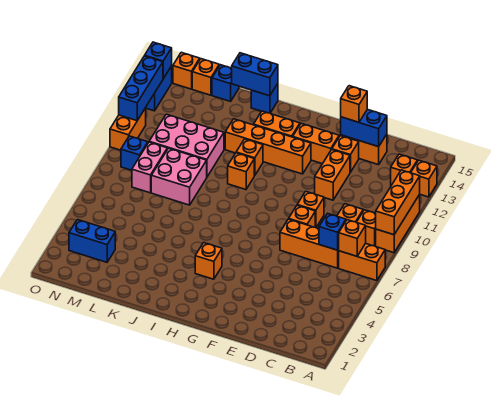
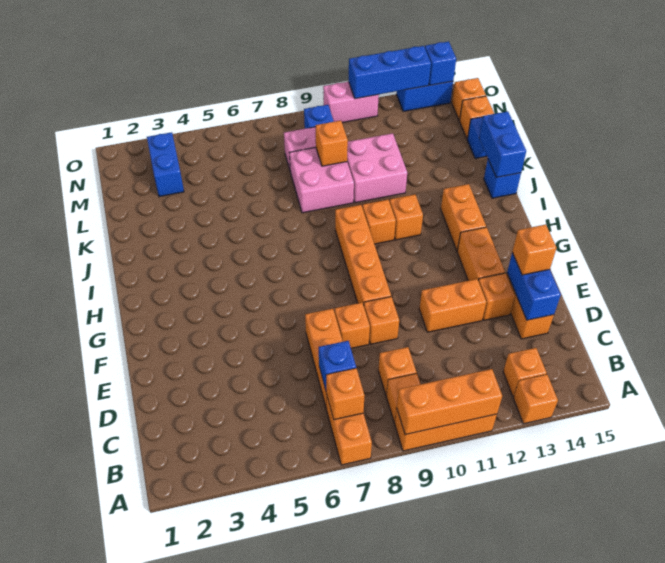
orange 1x4 brick [225,119,311,174] -> orange 1x4 brick moved to [335,205,391,305]
orange 1x1 brick [195,243,222,279] -> orange 1x1 brick moved to [315,121,348,166]
pink 2x3 brick [149,114,224,177] -> pink 2x2 brick [347,133,407,203]
orange 1x2 brick [110,108,146,150] -> pink 1x2 brick [323,82,379,122]

